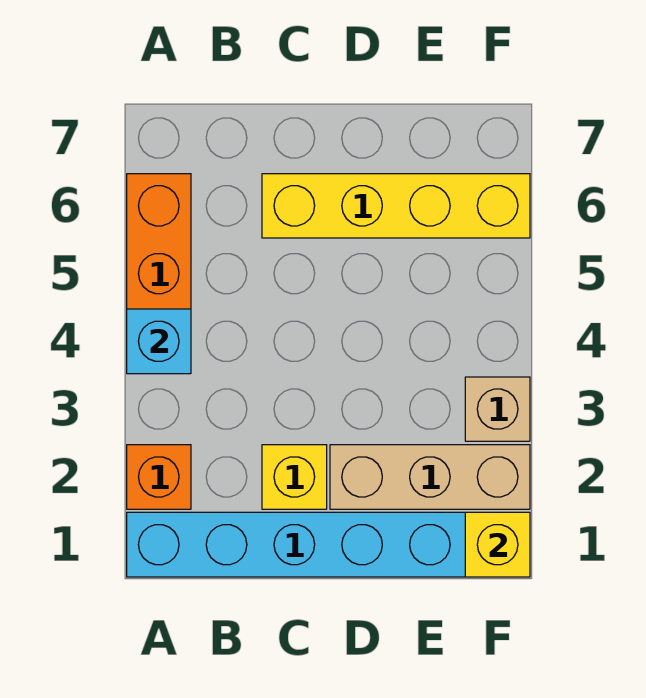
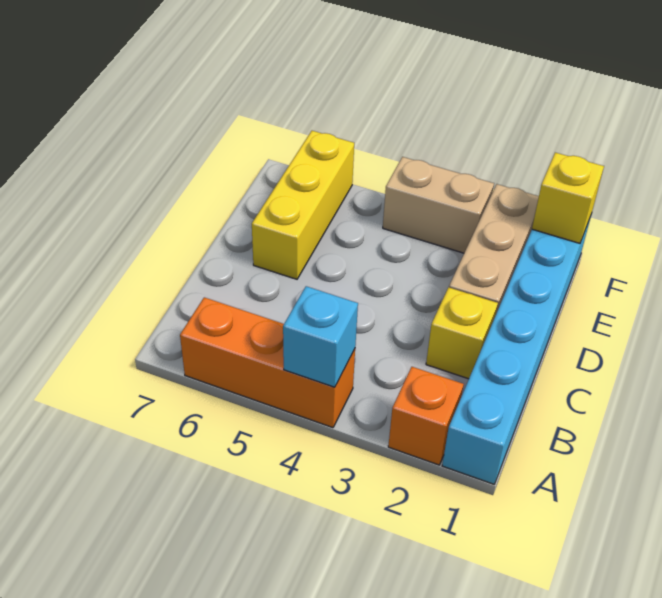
yellow 1x4 brick [262,174,530,238] -> yellow 1x3 brick [252,131,354,279]
tan 1x1 brick [465,377,530,441] -> tan 1x2 brick [383,157,494,253]

